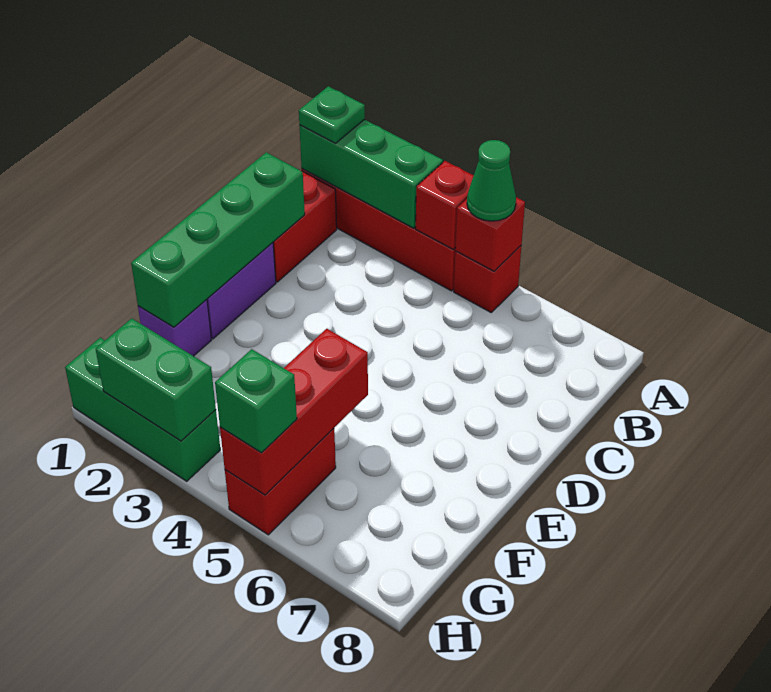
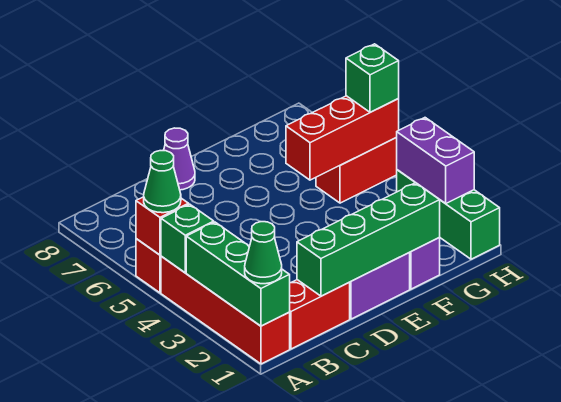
green 1x1 plate [299,86,365,143] -> green 1x1 cone [245,222,282,284]
red 1x1 brick [416,161,474,250] -> green 1x1 brick [161,204,214,273]
none -> purple 1x1 cone [164,128,195,190]
green 1x2 brick [96,318,216,441] -> purple 1x2 brick [396,118,474,204]

